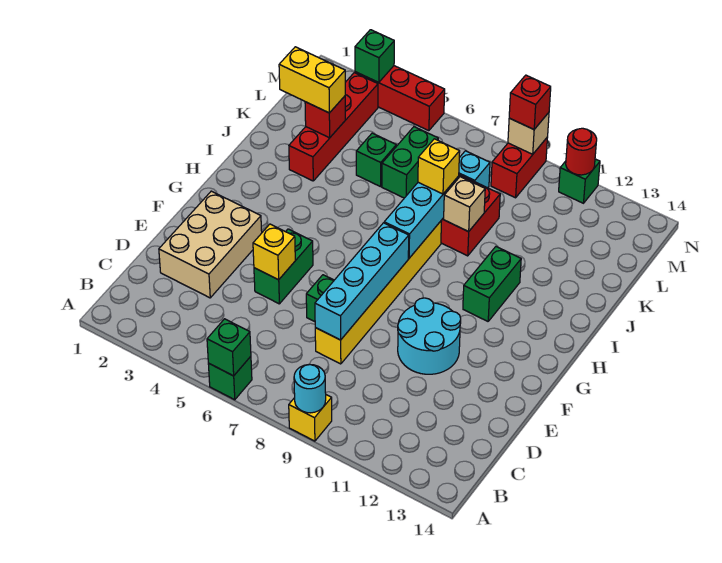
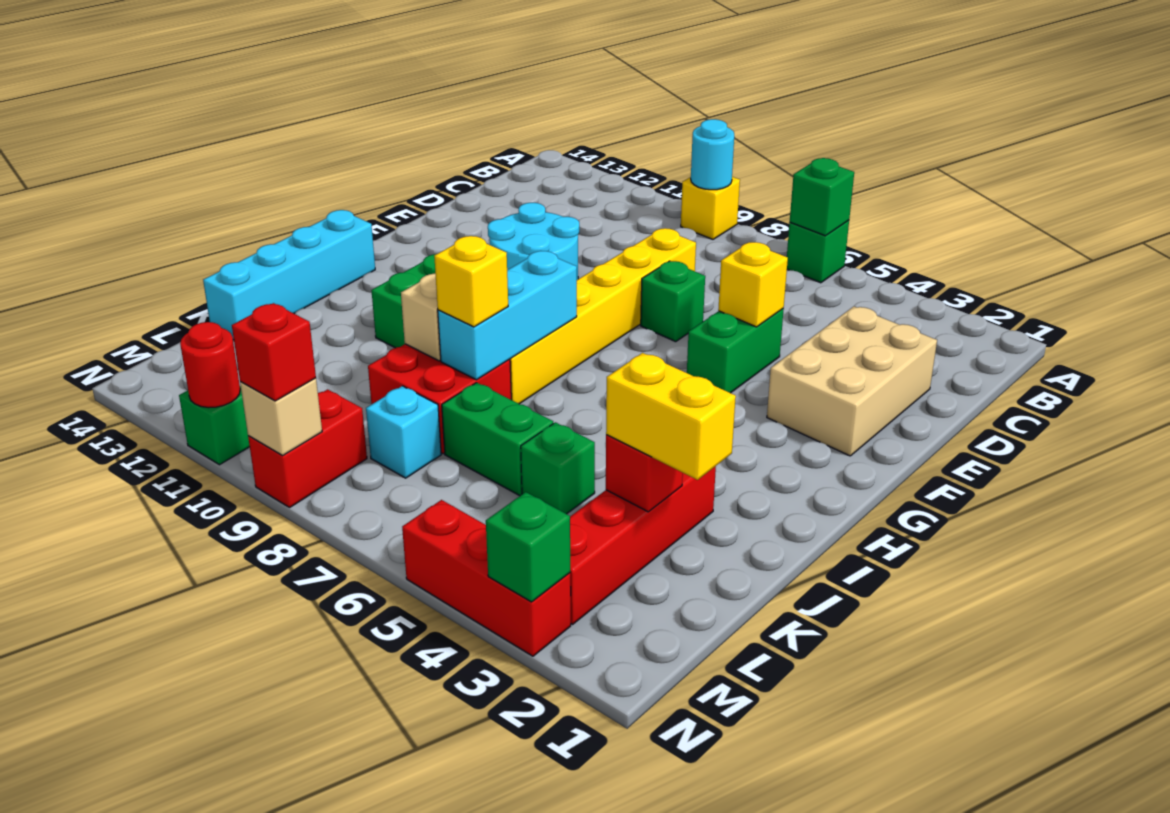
cyan 1x4 brick [315,223,409,340] -> cyan 1x4 brick moved to [203,210,375,340]
green 1x2 brick [382,127,438,198] -> green 1x2 brick turned to [442,383,553,496]

